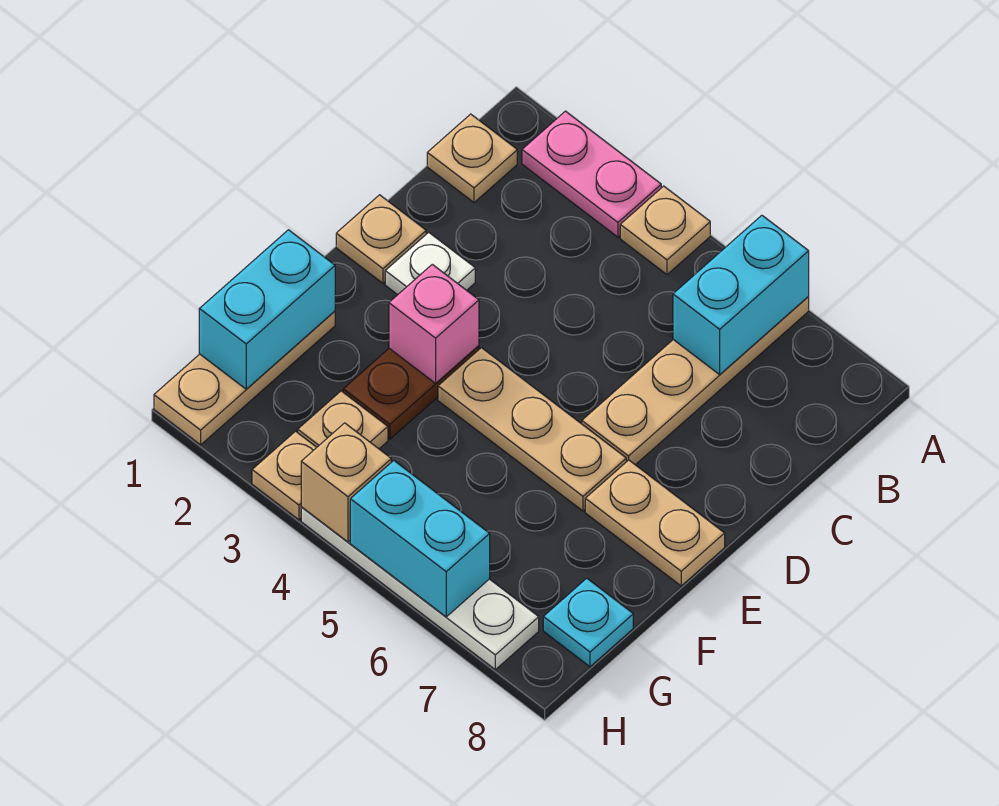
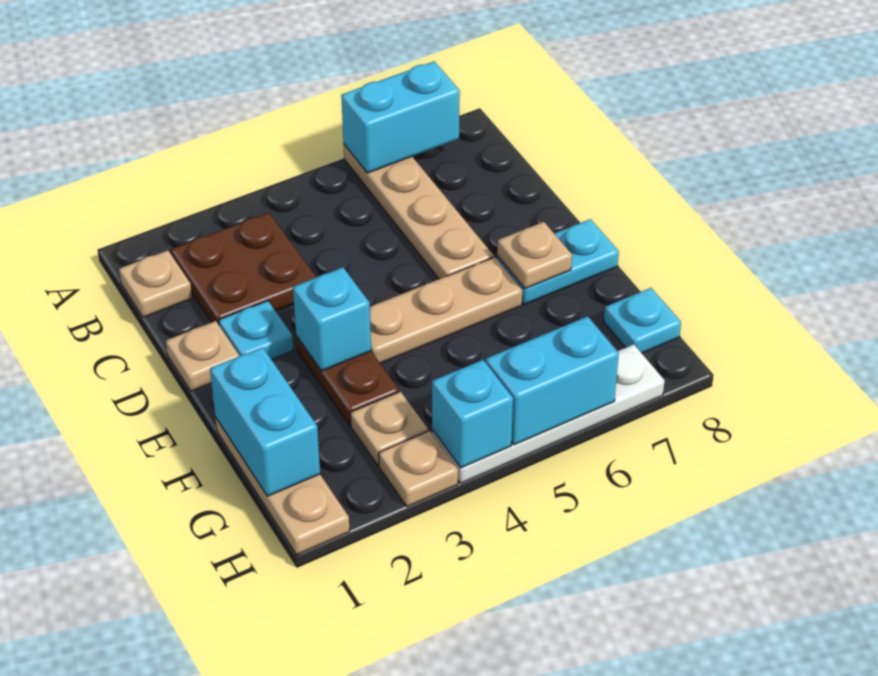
pink 1x2 plate [522,111,661,237] -> none
tan 1x1 plate [620,186,710,274] -> tan 1x1 plate moved to [497,222,572,289]
cyan 1x2 brick [673,215,809,374] -> cyan 1x2 brick turned to [341,62,460,173]
none -> brown 2x2 plate [171,213,316,325]
white 1x1 plate [385,232,475,295] -> cyan 1x1 plate [219,301,293,359]
pink 1x1 brick [389,264,479,383] -> cyan 1x1 brick [293,267,371,371]
tan 1x2 plate [585,460,725,586] -> cyan 1x2 plate [497,219,619,305]
tan 1x1 brick [301,423,391,542] -> cyan 1x1 brick [432,360,513,468]

